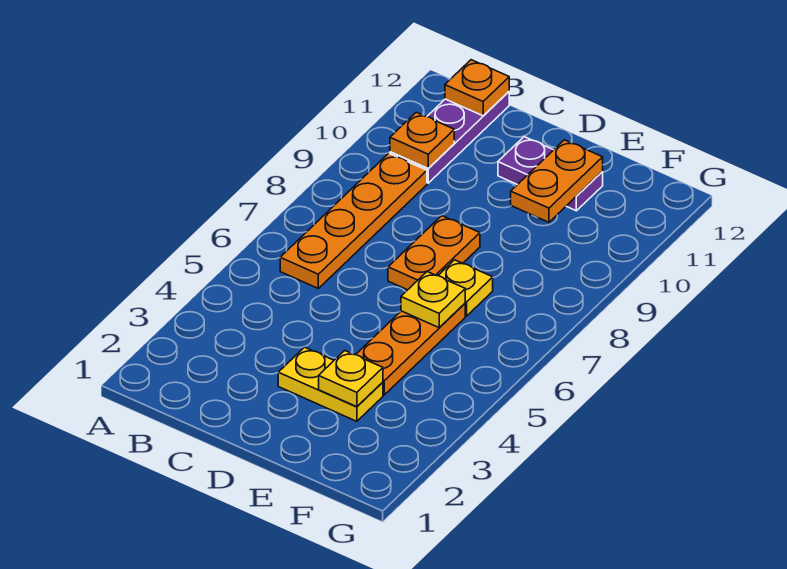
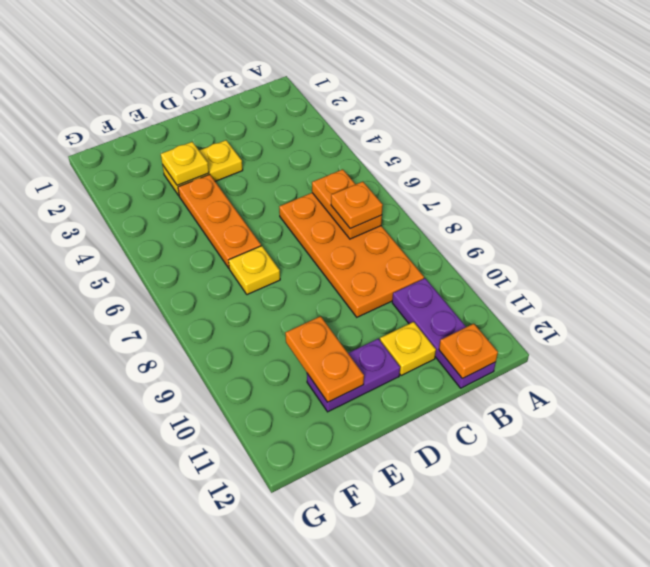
orange 1x4 plate [280,153,427,288] -> orange 2x4 plate [279,193,424,317]
orange 1x1 plate [390,112,454,168] -> orange 1x1 plate moved to [331,182,383,229]
orange 1x2 plate [388,216,480,290] -> orange 1x2 plate moved to [312,169,382,239]
yellow 1x1 plate [401,272,465,328] -> yellow 1x1 plate moved to [380,322,436,376]

